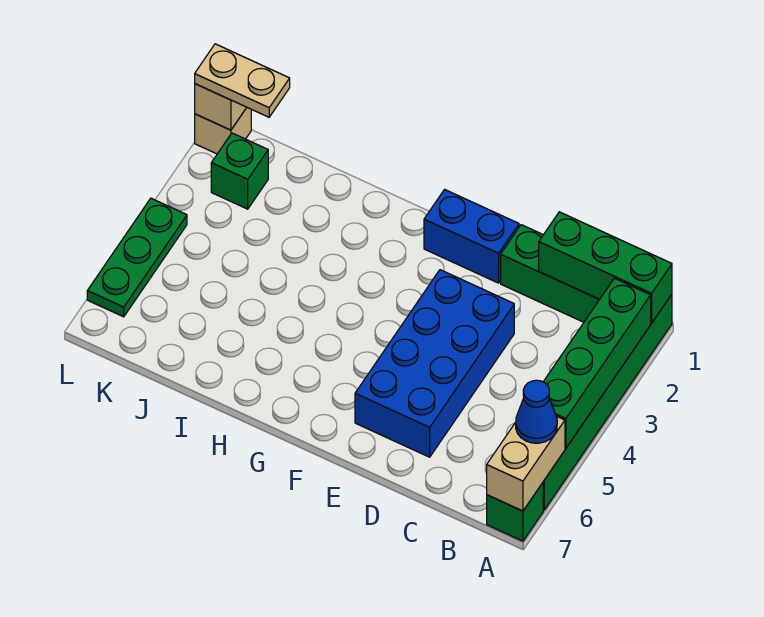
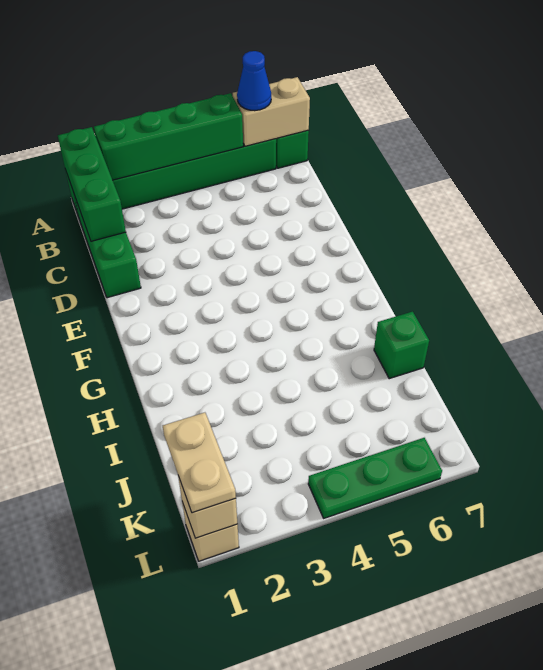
blue 2x4 brick [355,270,514,457] -> none
blue 1x2 brick [424,190,519,283] -> none
green 1x1 brick [211,133,268,209] -> green 1x1 brick moved to [374,312,429,379]

